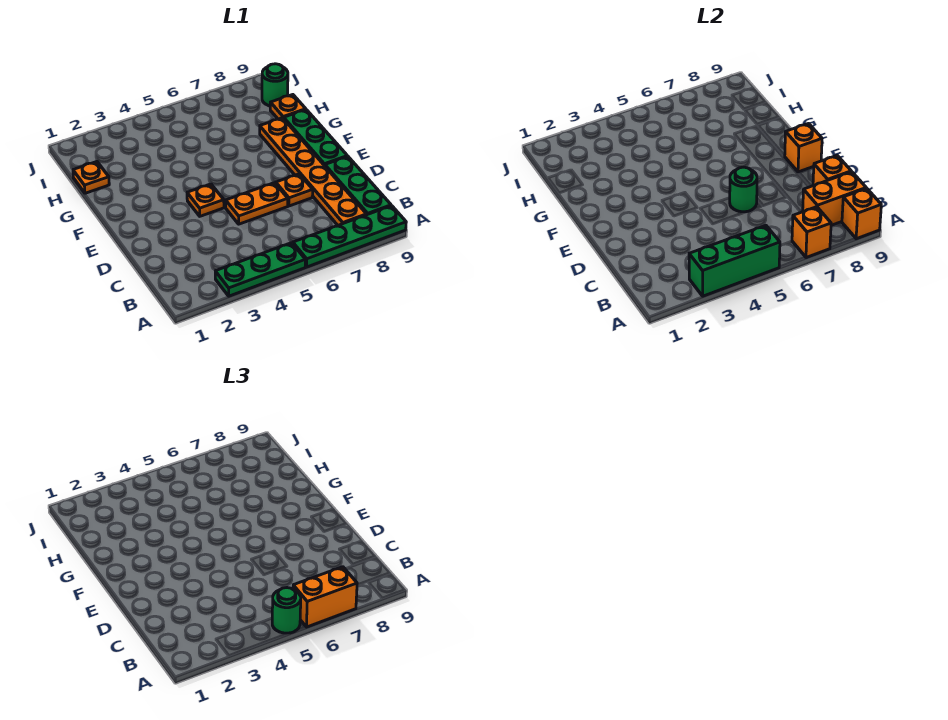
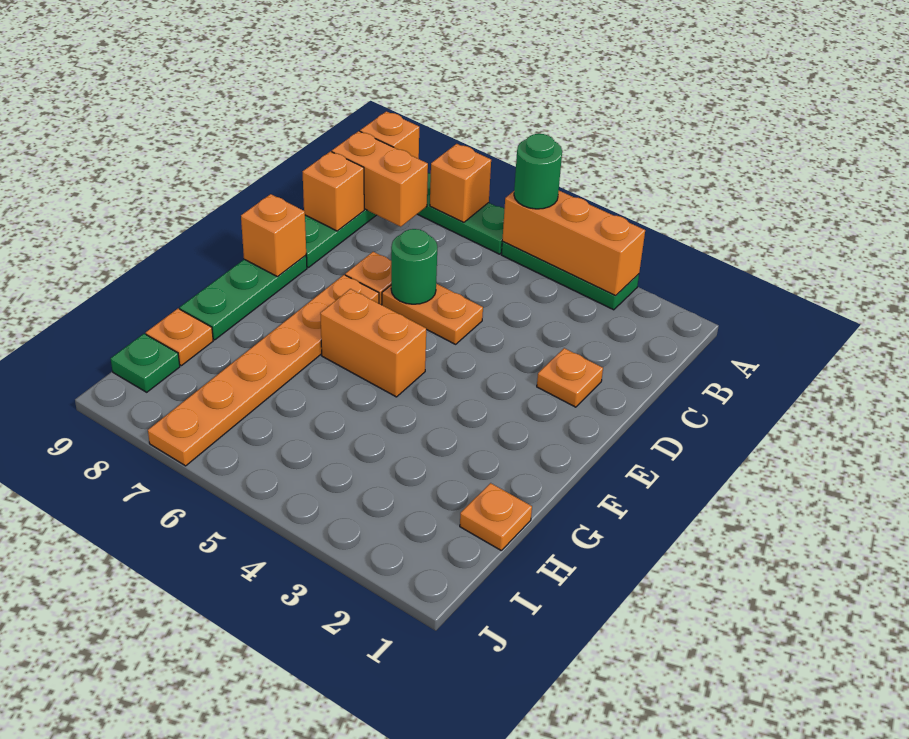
green 1x3 brick [689,225,780,296] -> orange 1x3 brick [502,191,645,296]
orange 1x2 brick [293,567,357,627] -> orange 1x2 brick moved to [320,289,426,397]
orange 1x6 plate [260,118,366,225] -> orange 1x6 plate moved to [148,275,379,466]
orange 1x1 plate [187,184,224,216] -> orange 1x1 plate moved to [537,348,603,407]
green 1x1 round brick [262,64,288,106] -> green 1x1 plate [111,334,180,392]

